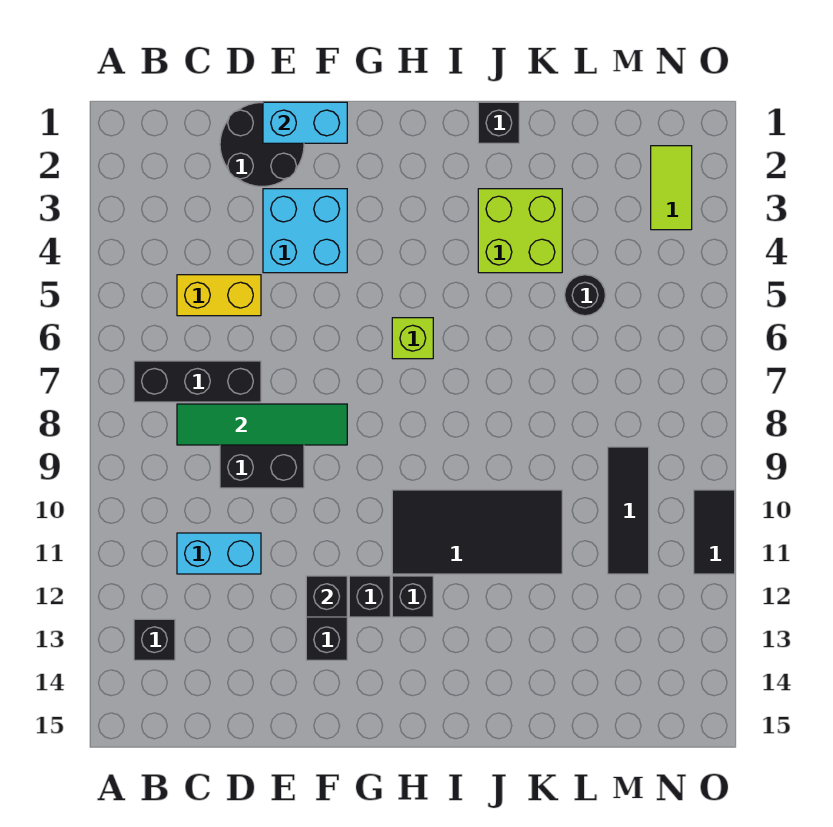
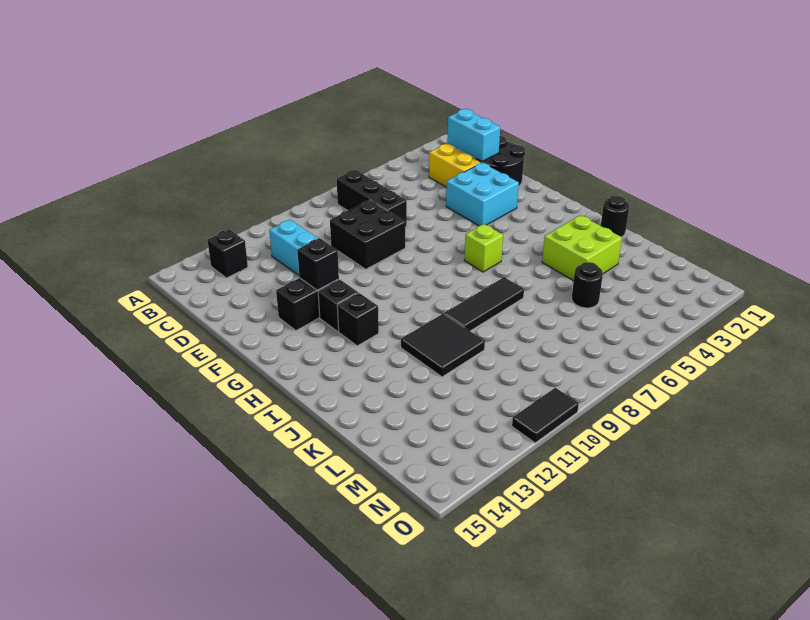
yellow 1x2 brick [177,275,261,316] -> yellow 1x2 brick moved to [429,144,481,187]
green 1x4 tile [177,404,347,445] -> none
cyan 1x2 brick [263,102,347,143] -> cyan 1x2 brick moved to [447,109,500,161]
black 2x4 tile [392,490,562,574] -> black 2x2 tile [401,314,485,377]
black 1x1 brick [478,102,519,143] -> black 1x1 round brick [601,196,629,237]
black 1x3 tile [608,447,649,574] -> black 1x3 tile moved to [444,277,524,331]
lime 1x2 tile [651,146,692,230] -> none

